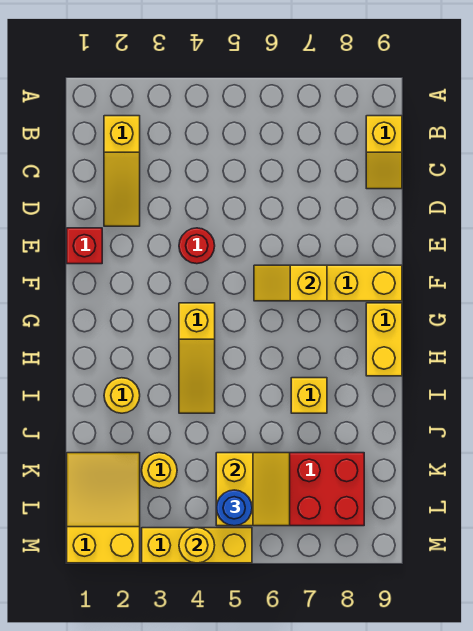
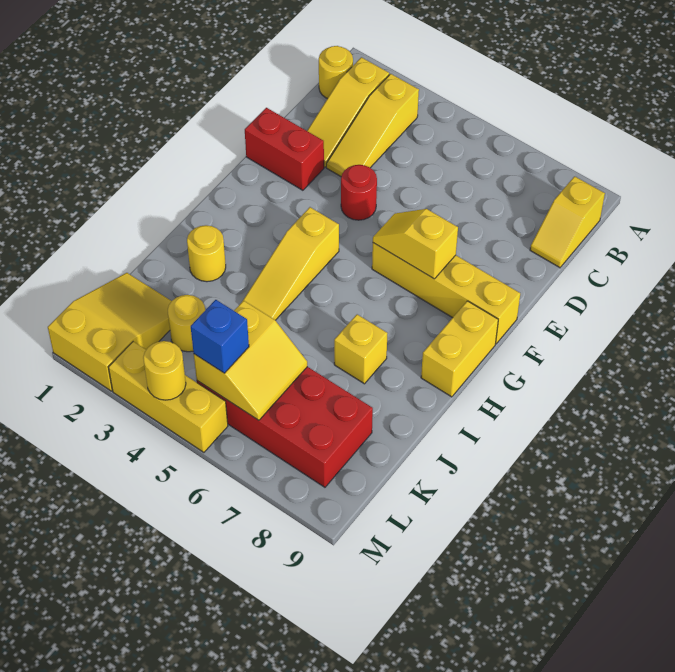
none -> yellow 1x1 round brick [319,46,353,99]
none -> yellow 1x3 slope [326,74,419,176]
red 1x1 brick [67,228,102,264] -> red 1x2 brick [245,108,324,190]
blue 1x1 round brick [216,490,252,526] -> blue 1x1 brick [191,300,249,373]

